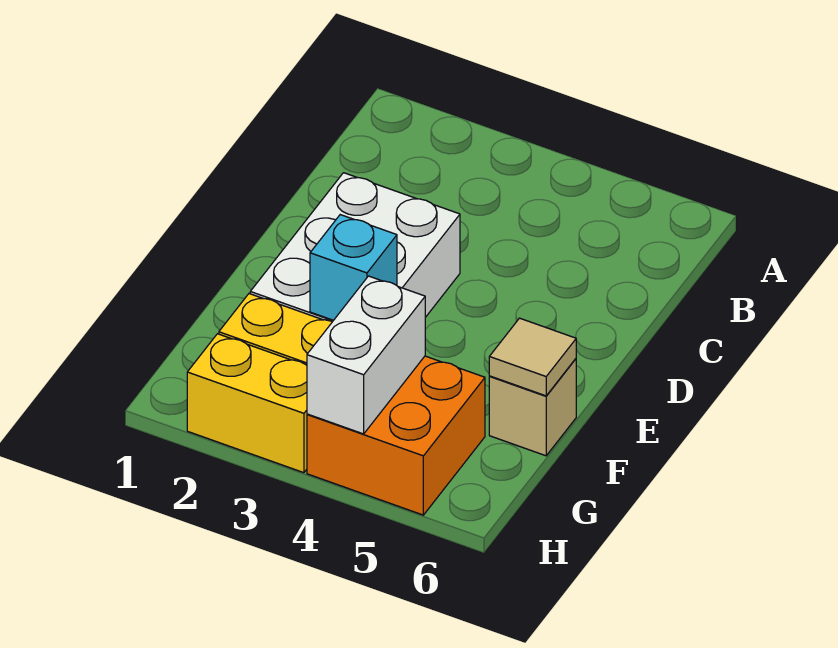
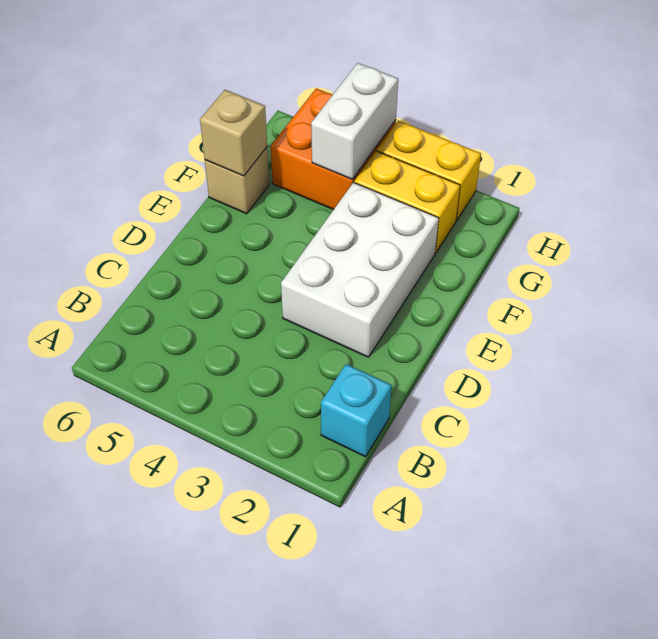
cyan 1x1 brick [310,215,397,320] -> cyan 1x1 brick moved to [321,364,392,457]
tan 1x1 tile [489,318,576,396] -> tan 1x1 brick [200,90,267,176]

